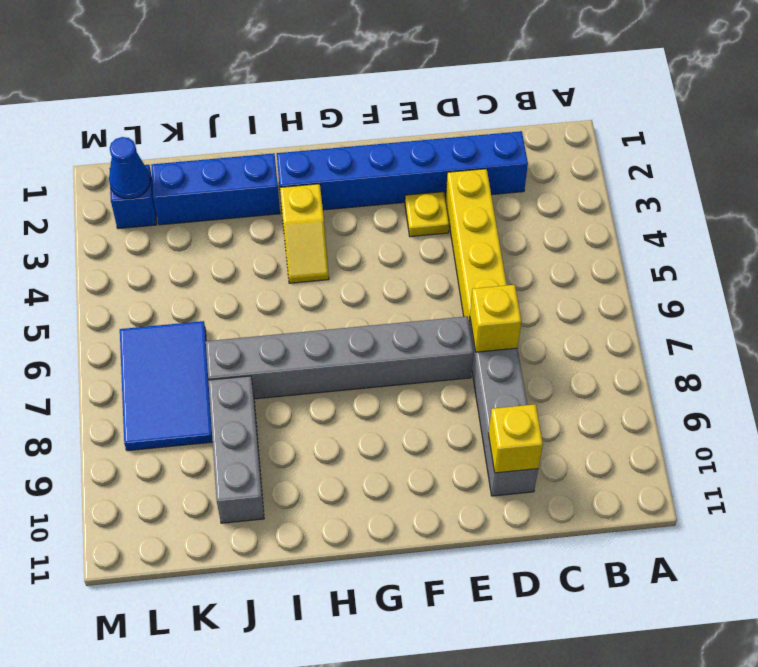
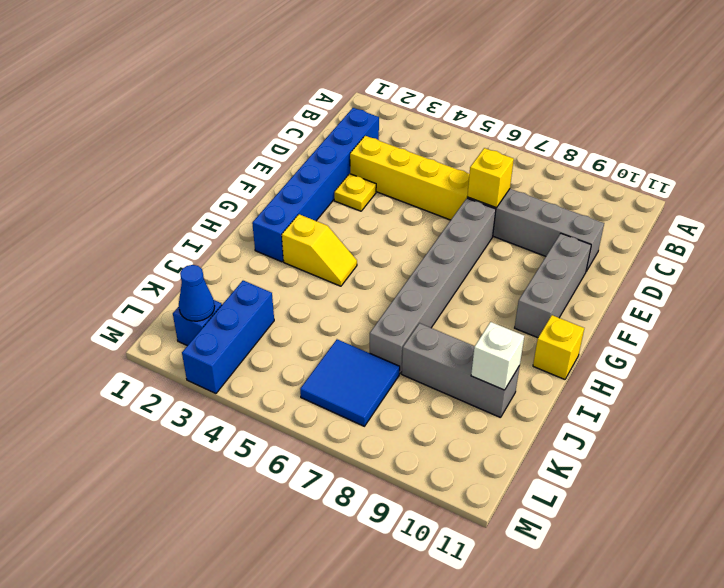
yellow 1x1 brick [488,404,543,473] -> yellow 1x1 brick moved to [533,315,584,379]
none -> grey 1x3 brick [515,234,591,338]
blue 1x3 brick [151,153,280,225] -> blue 1x3 brick moved to [182,281,274,394]
none -> white 1x1 brick [471,322,524,390]
blue 2x3 tile [120,321,213,451] -> blue 2x2 tile [300,339,400,426]

